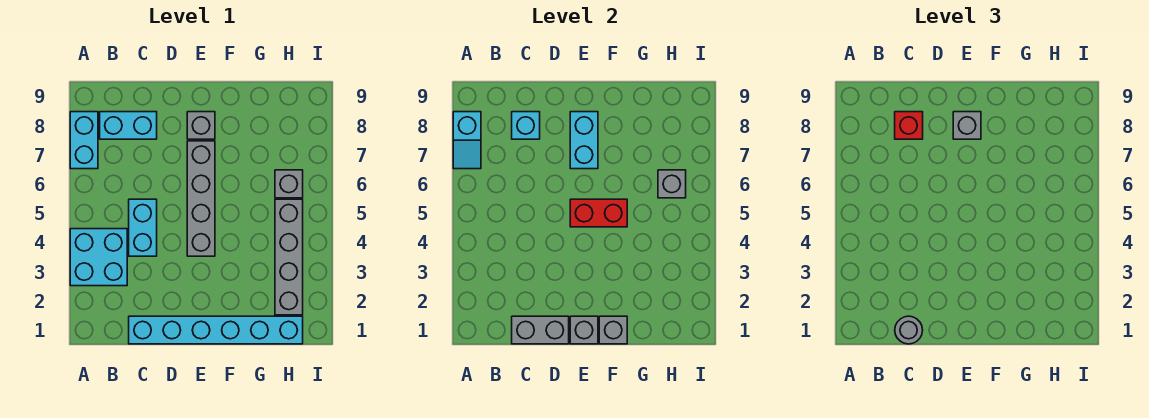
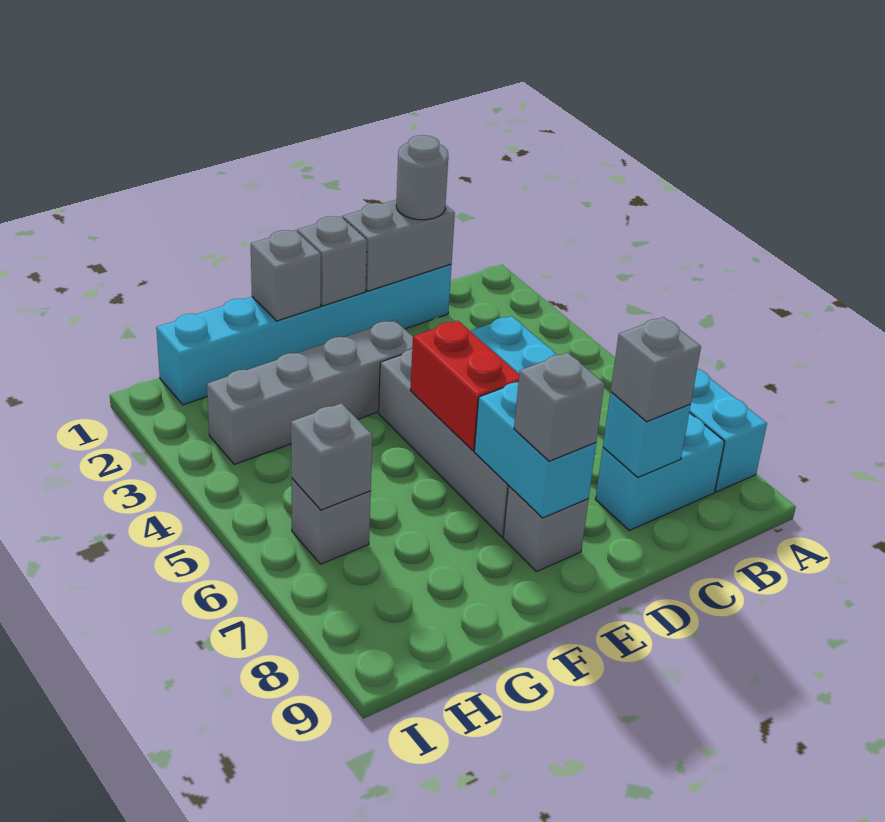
cyan 2x2 brick [70,229,127,286] -> none
cyan 1x2 slope [453,112,481,169] -> none
red 1x1 brick [895,112,923,139] -> grey 1x1 brick [611,317,701,422]
red 1x2 brick [570,199,627,227] -> red 1x2 brick turned to [410,321,519,451]
grey 1x4 brick [275,199,303,315] -> grey 1x4 brick turned to [207,320,413,465]

